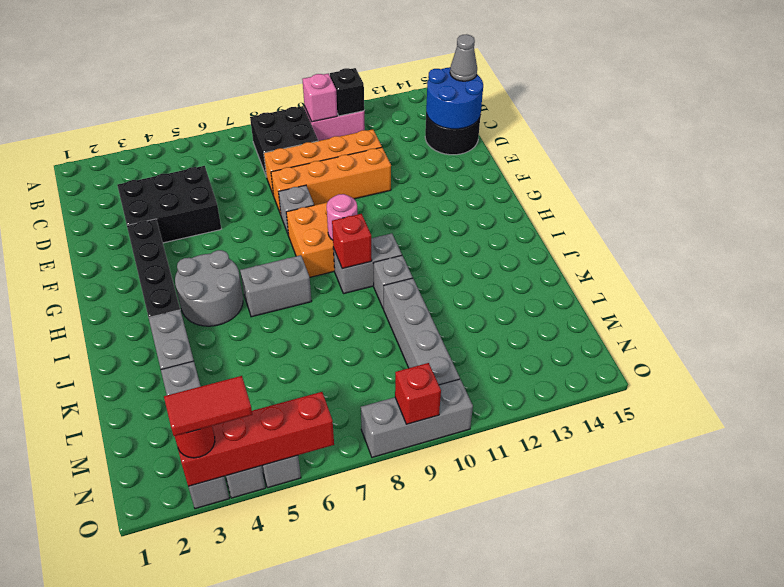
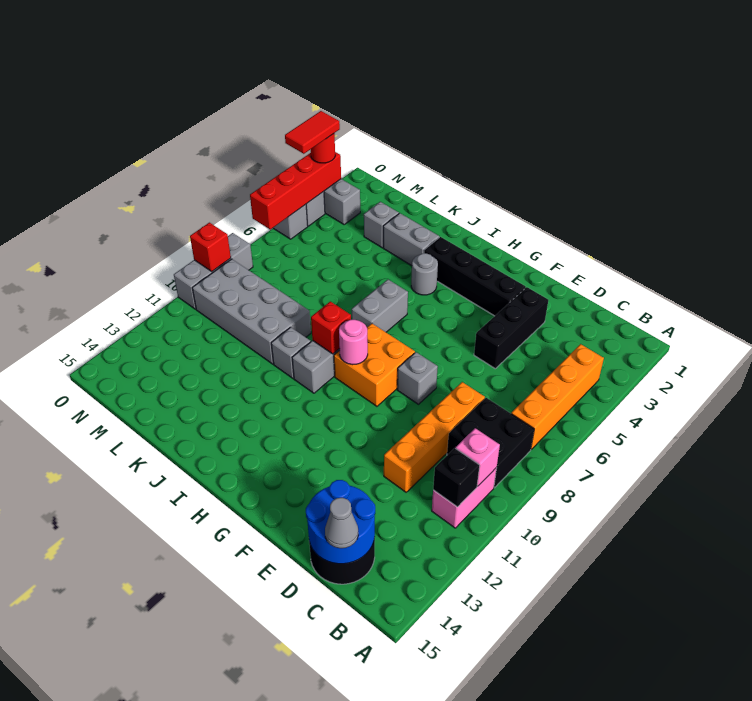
black 2x3 brick [117,166,221,243] -> black 1x3 brick [474,287,548,369]
orange 1x4 brick [271,147,391,215] -> orange 1x4 brick moved to [511,344,604,449]
grey 2x2 round brick [175,250,243,326] -> grey 1x1 round brick [411,253,438,295]
grey 1x4 brick [384,278,460,385] -> grey 2x4 brick [192,259,311,364]

